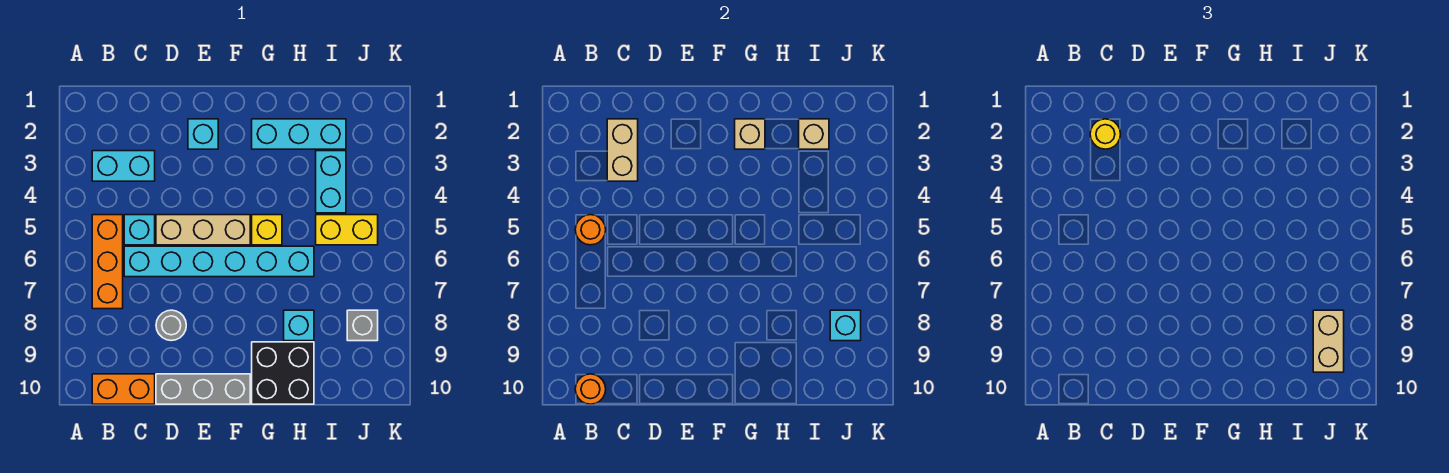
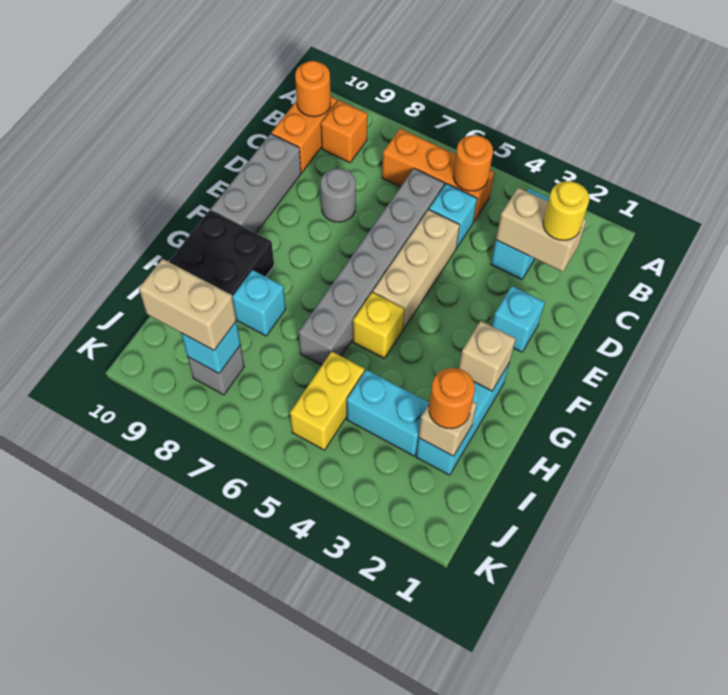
none -> orange 1x1 brick [321,100,368,163]
cyan 1x6 brick [124,246,314,277] -> grey 1x6 brick [299,168,445,365]
none -> orange 1x1 round brick [429,368,475,429]

